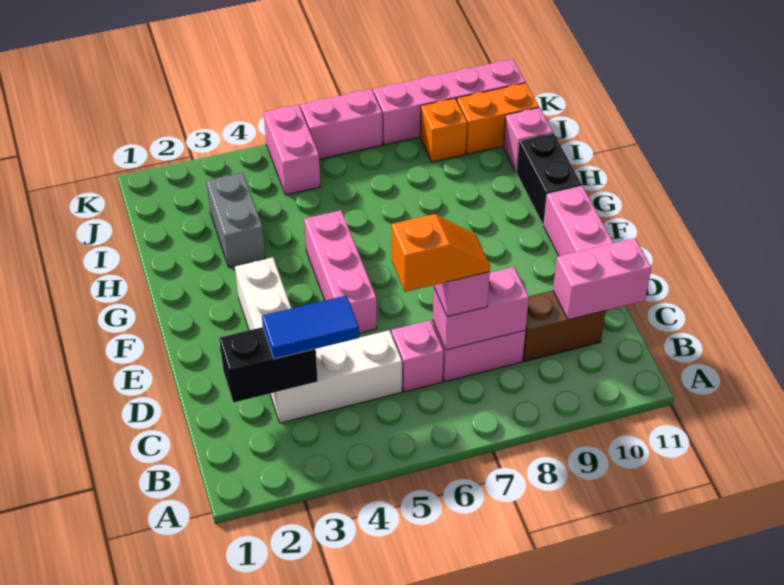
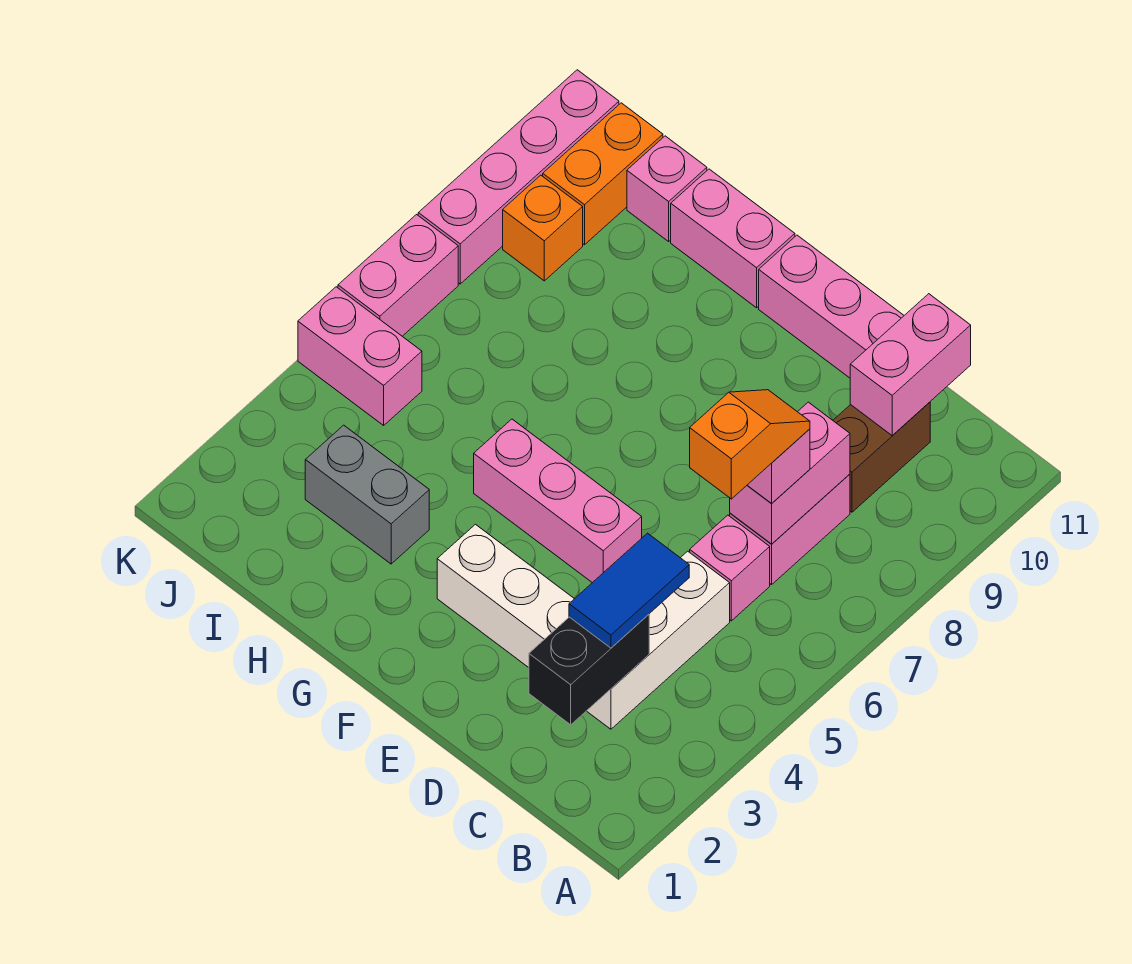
black 1x2 brick [516,133,582,225] -> pink 1x2 brick [671,169,795,308]

